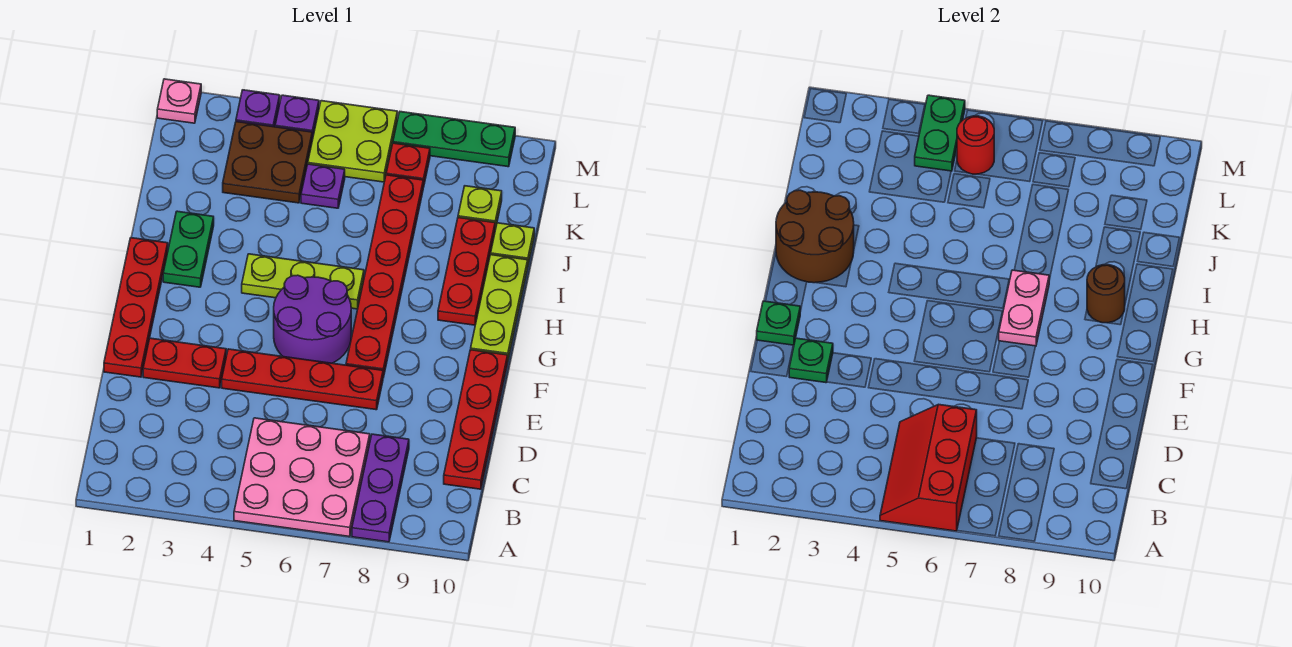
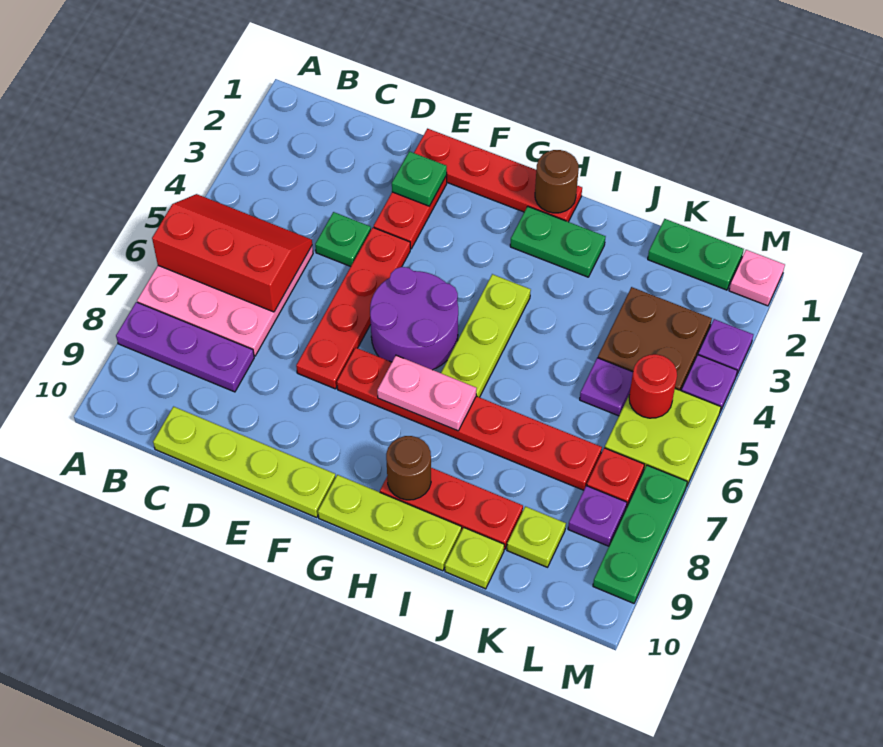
red 1x4 plate [444,350,508,489] -> lime 1x4 plate [153,407,336,517]
green 1x1 plate [757,301,800,345] -> green 1x1 plate moved to [315,212,371,267]
brown 2x2 round brick [776,190,854,283] -> brown 1x1 round brick [535,150,579,213]
green 1x2 plate [915,95,965,171] -> green 1x2 plate moved to [648,219,744,290]
none -> purple 1x1 plate [568,485,627,546]

